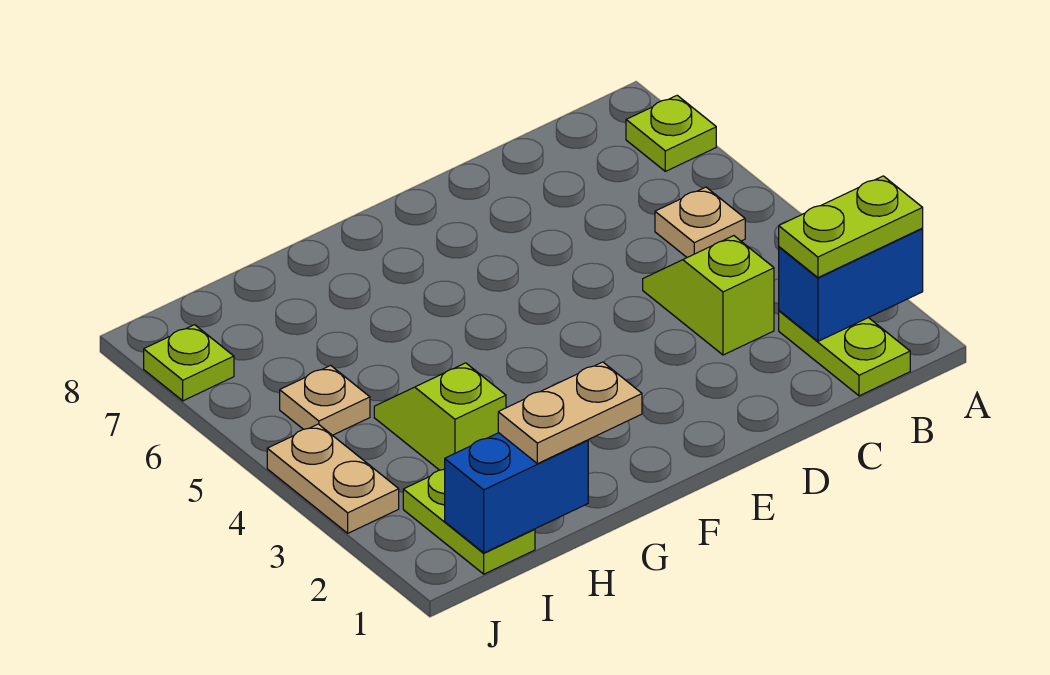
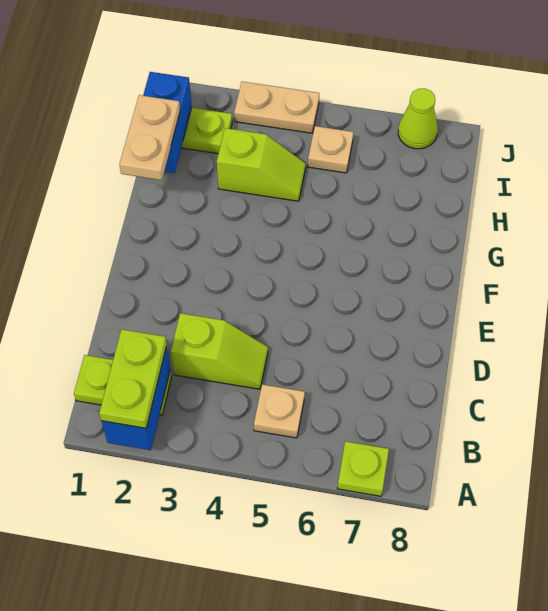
lime 1x1 plate [144,325,234,401] -> lime 1x1 cone [398,88,438,149]

